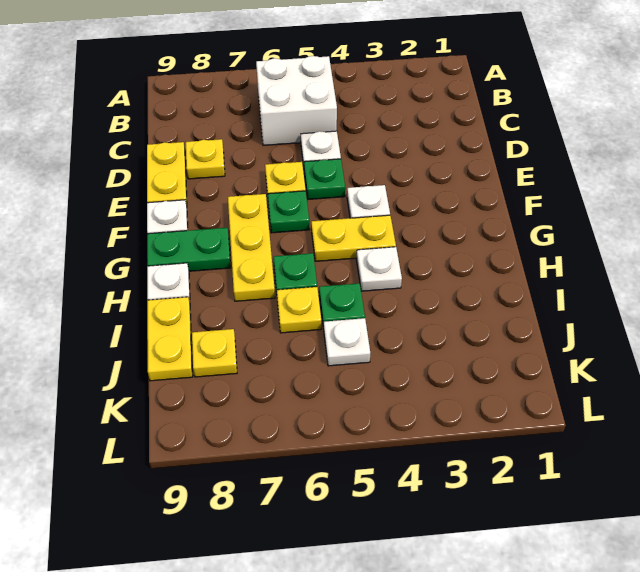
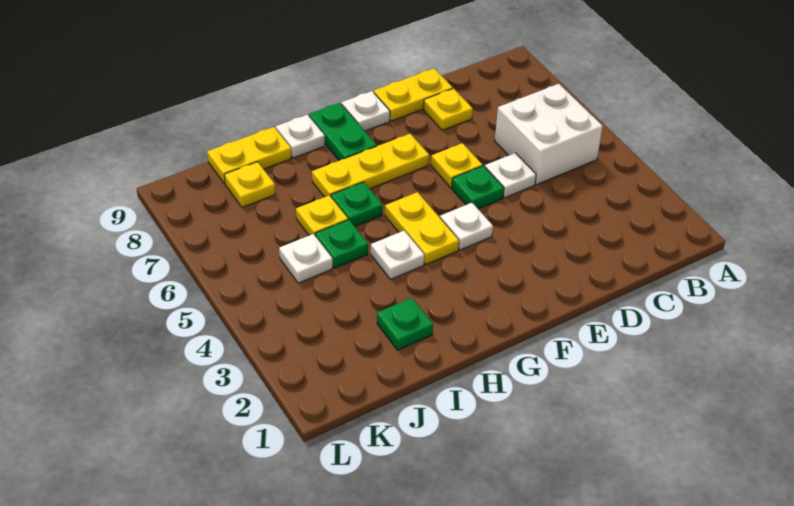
green 1x1 plate [268,191,309,233] -> green 1x1 plate moved to [377,298,433,350]

